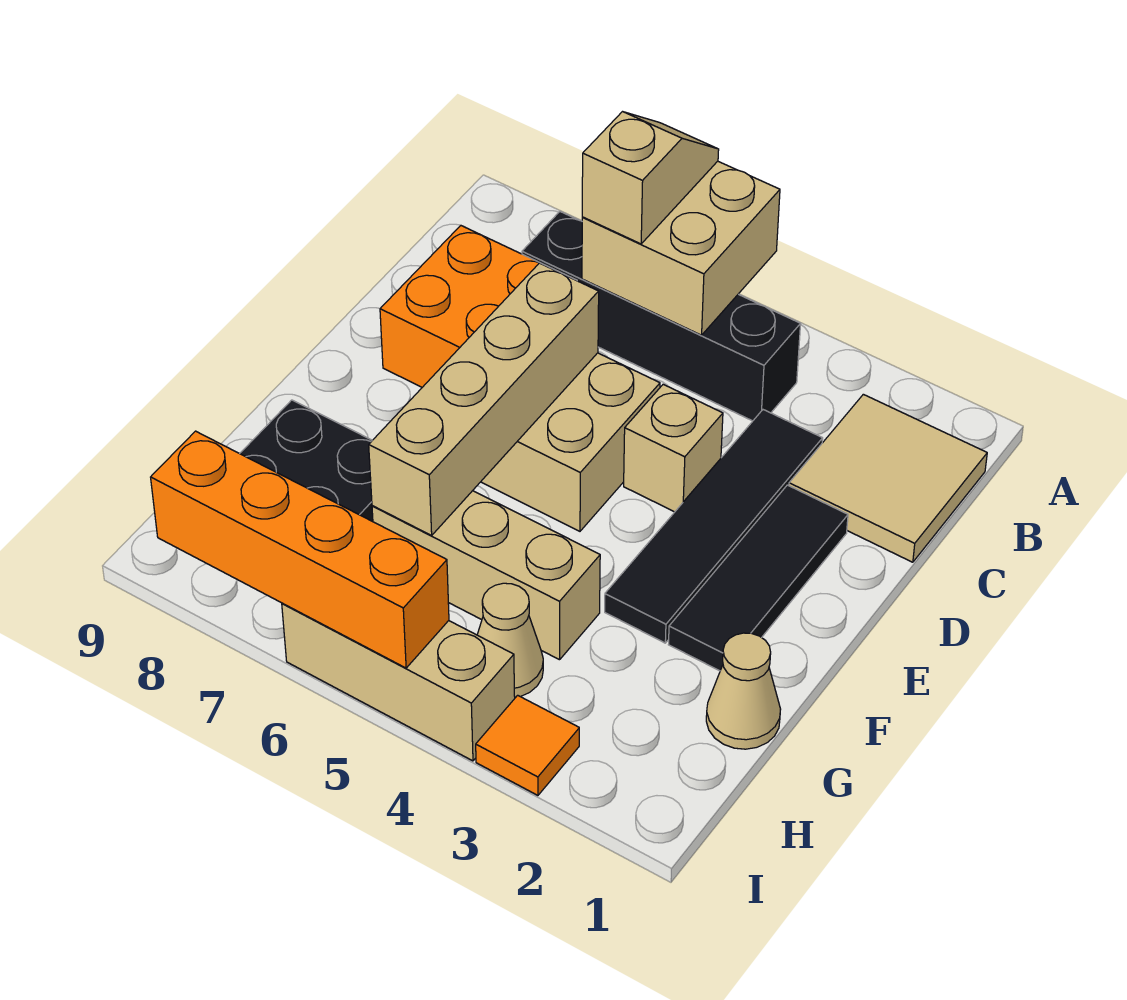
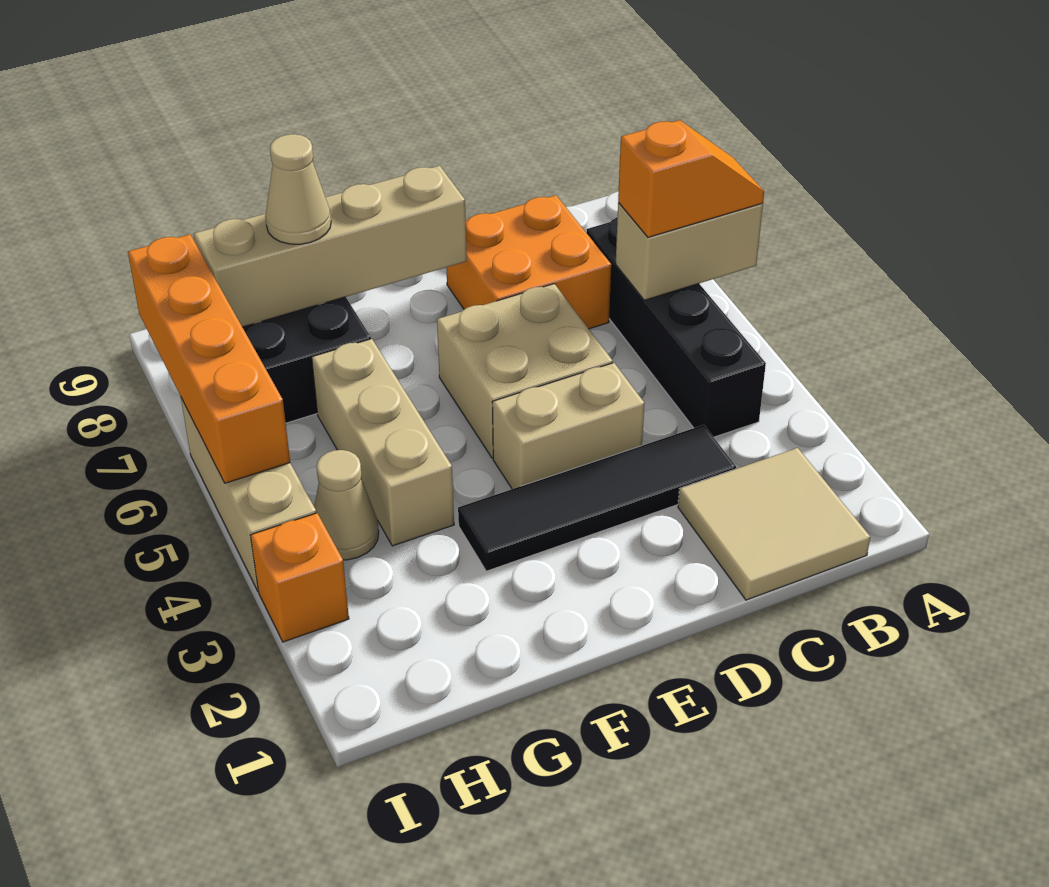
tan 2x2 brick [582,161,780,335] -> tan 1x2 brick [616,203,763,300]
tan 1x2 slope [582,112,719,244] -> orange 1x2 slope [618,120,764,237]
black 1x3 tile [668,485,848,671] -> none
tan 1x1 brick [624,384,723,512] -> tan 1x2 brick [492,363,644,489]
tan 1x4 brick [369,263,599,535] -> tan 1x4 brick moved to [194,166,467,327]
tan 1x1 cone [706,633,781,749] -> tan 1x1 cone moved to [265,134,331,244]
orange 1x1 tile [476,695,579,795] -> orange 1x1 brick [251,513,349,642]

